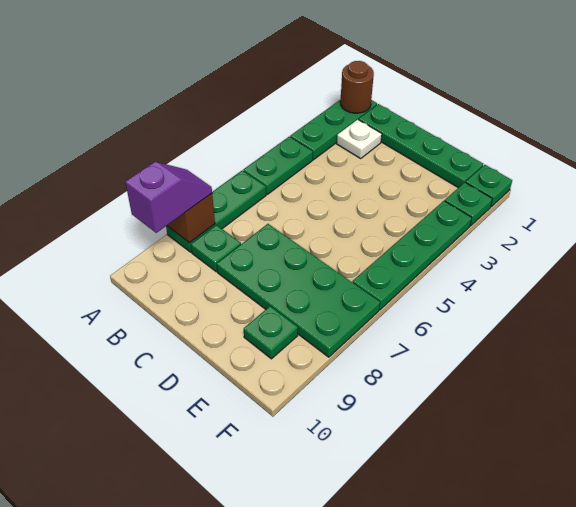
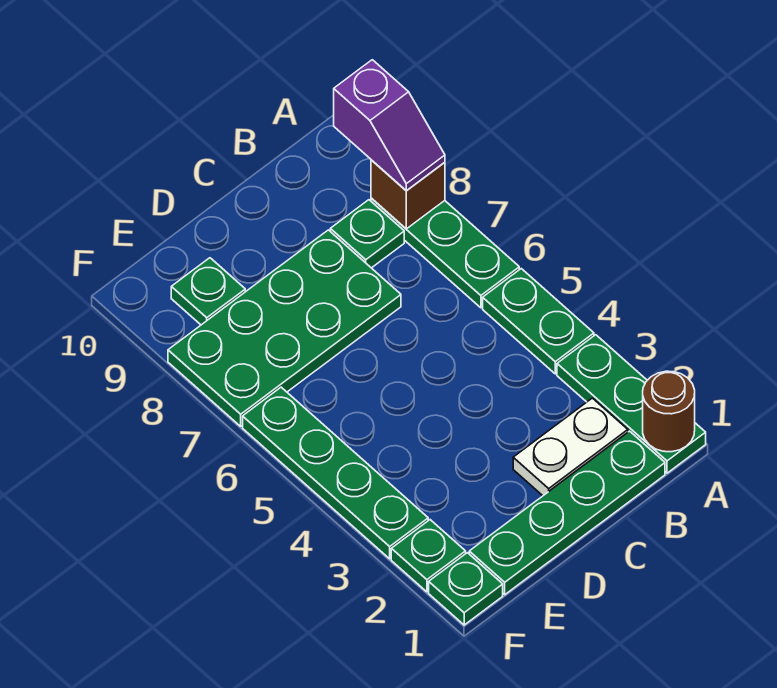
white 1x1 plate [337,119,382,158] -> white 1x2 plate [513,398,628,496]

